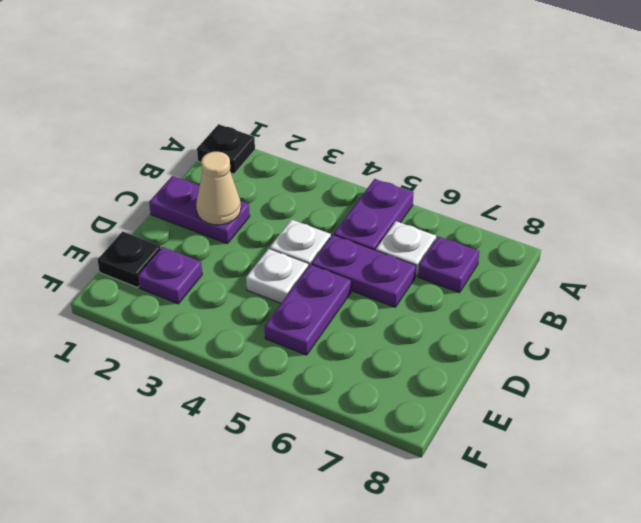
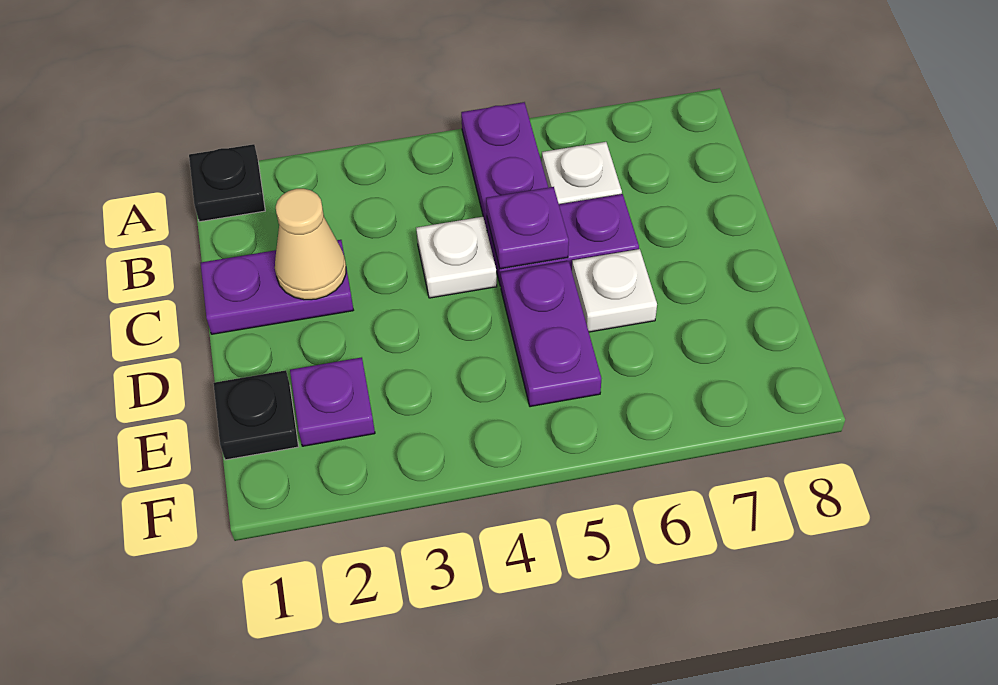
purple 1x1 plate [418,236,479,293] -> purple 1x1 plate moved to [486,187,569,269]
white 1x1 plate [246,249,309,303] -> white 1x1 plate moved to [572,249,657,332]

